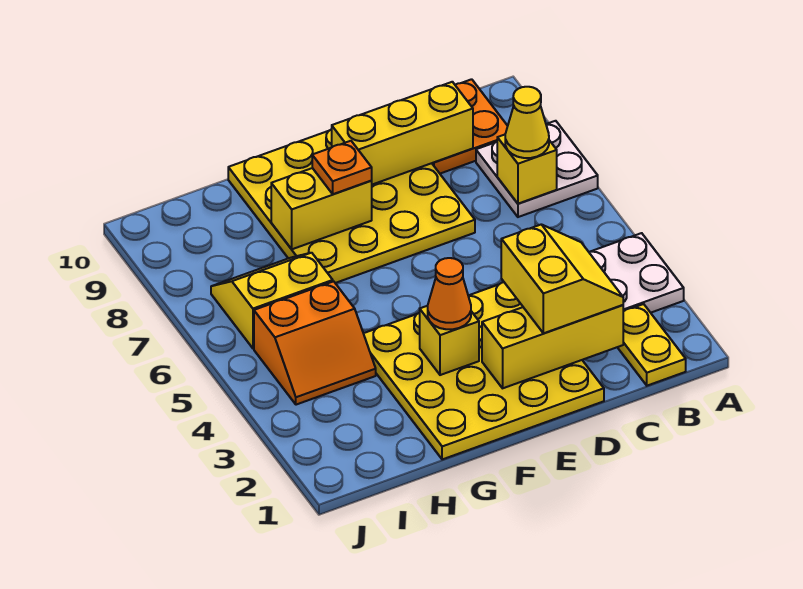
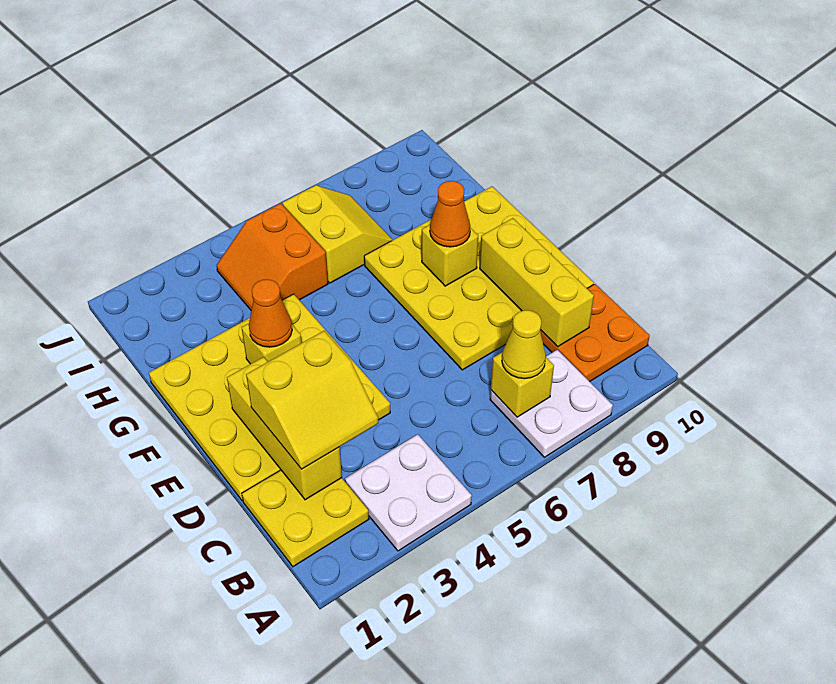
yellow 1x2 plate [617,304,686,386] -> yellow 2x2 plate [242,470,369,567]
yellow 1x2 brick [271,168,372,249] -> yellow 1x1 brick [422,225,478,286]
orange 1x1 plate [312,141,372,194] -> orange 1x1 cone [430,181,470,247]

